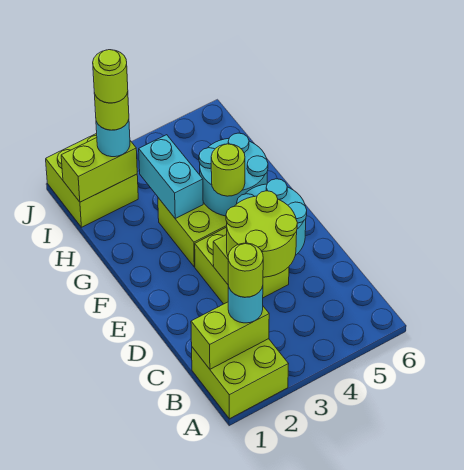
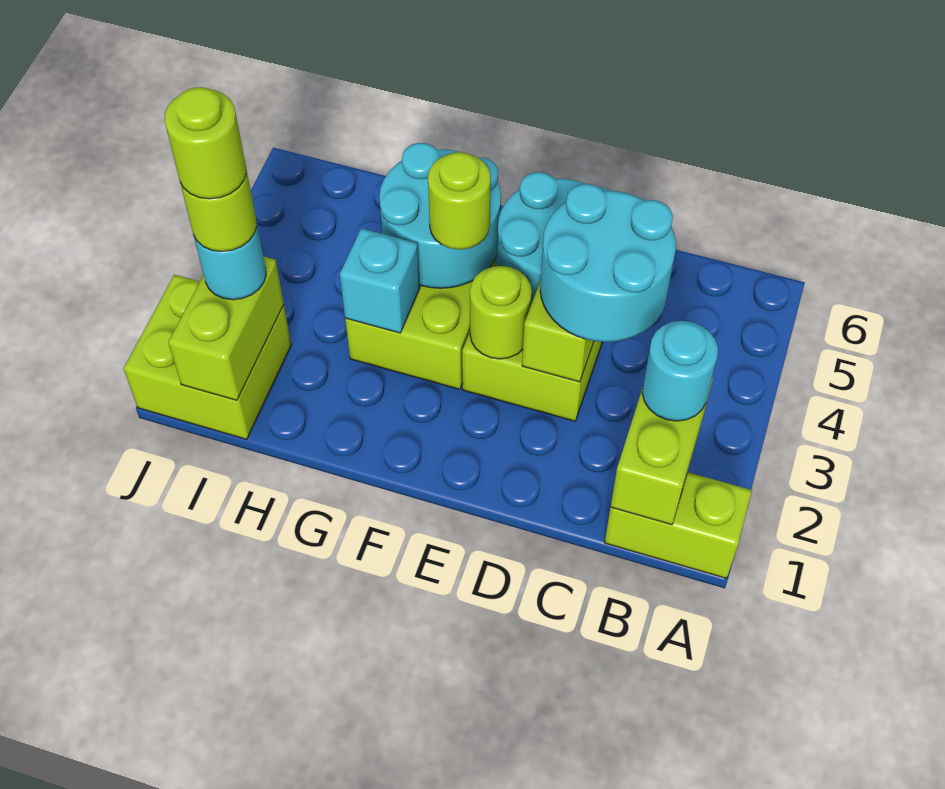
lime 2x2 brick [192,339,288,419] -> lime 1x2 brick [605,472,752,578]
lime 1x1 round brick [228,243,263,297] -> lime 1x1 round brick moved to [470,266,532,359]
lime 2x2 round brick [226,191,297,277] -> cyan 2x2 round brick [540,184,676,342]
cyan 1x2 brick [139,135,203,219] -> cyan 1x1 brick [340,228,420,333]

